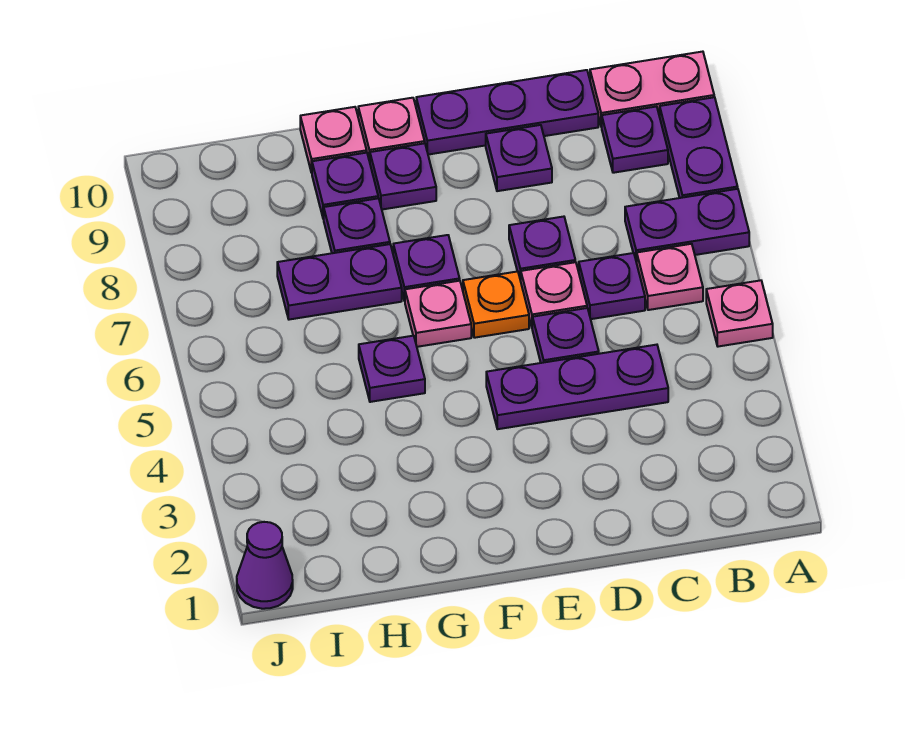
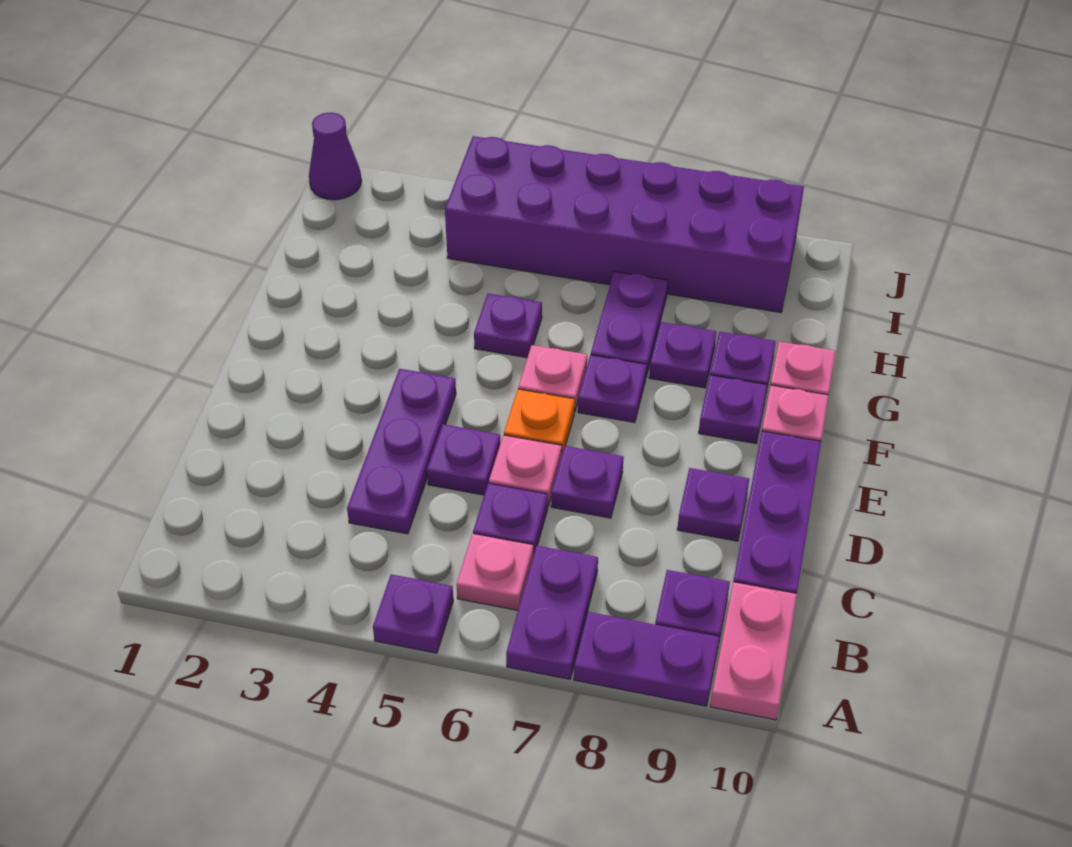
pink 1x1 plate [706,280,773,347] -> purple 1x1 plate [373,574,453,653]
none -> purple 2x6 brick [445,136,804,312]

